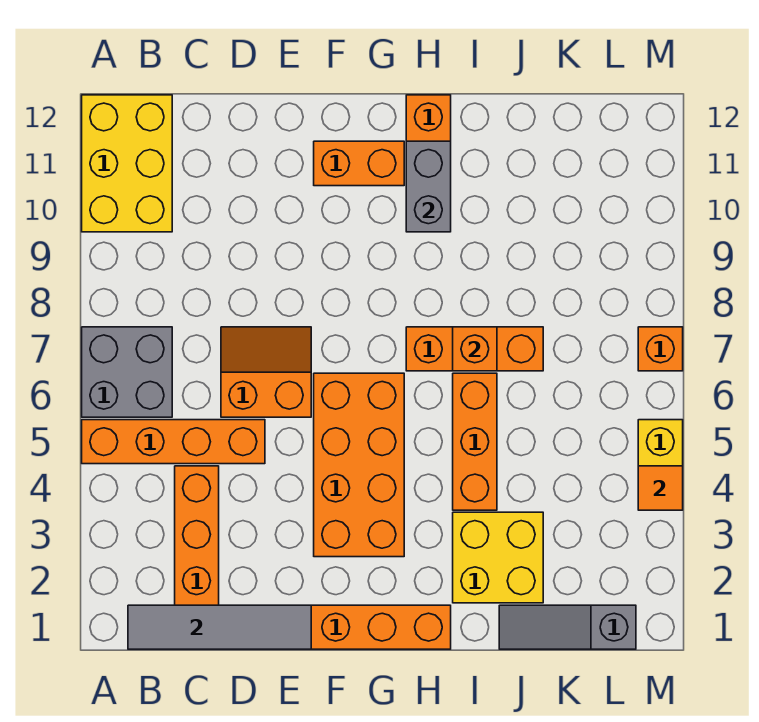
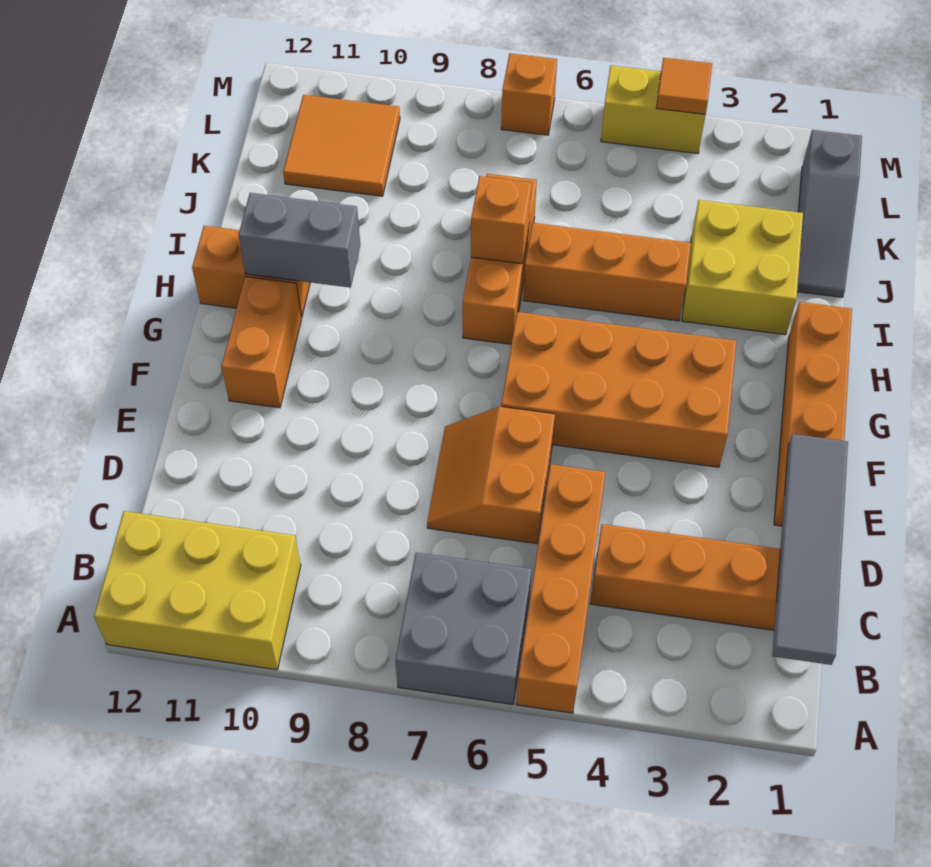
none -> orange 2x2 tile [283,95,400,196]

